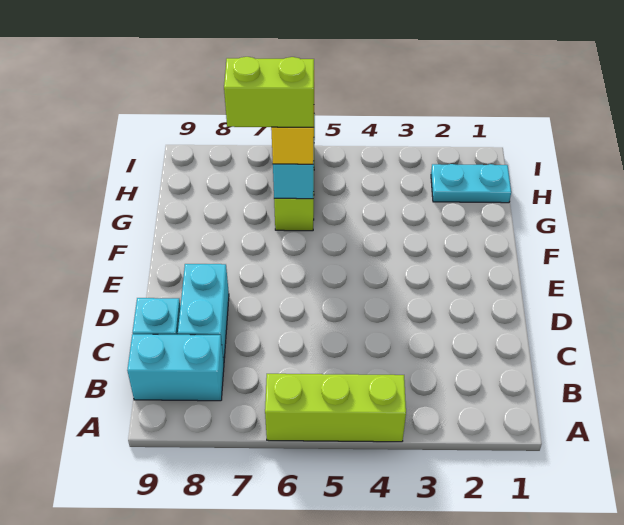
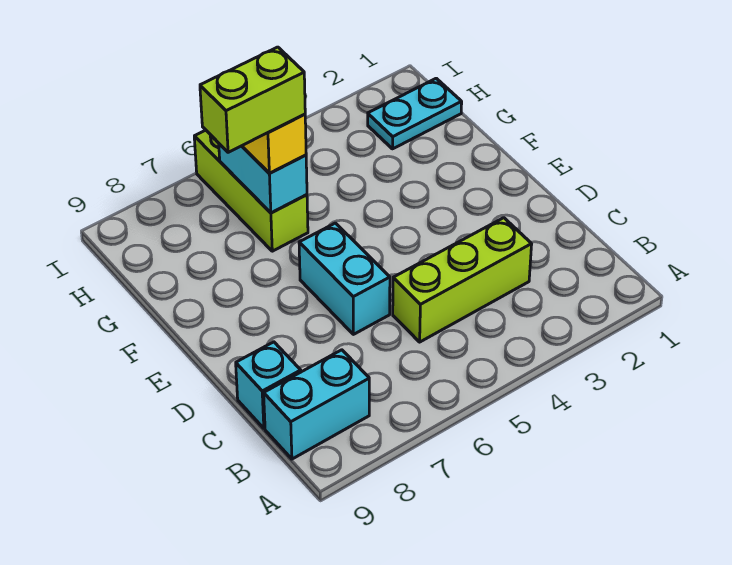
lime 1x3 brick [265,374,406,442] -> lime 1x3 brick moved to [393,218,532,342]
cyan 1x2 brick [178,264,229,360] -> cyan 1x2 brick moved to [299,223,390,334]

